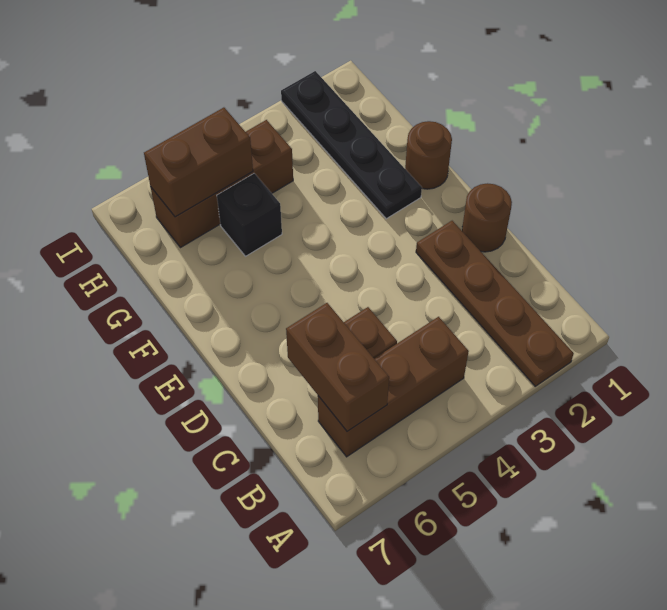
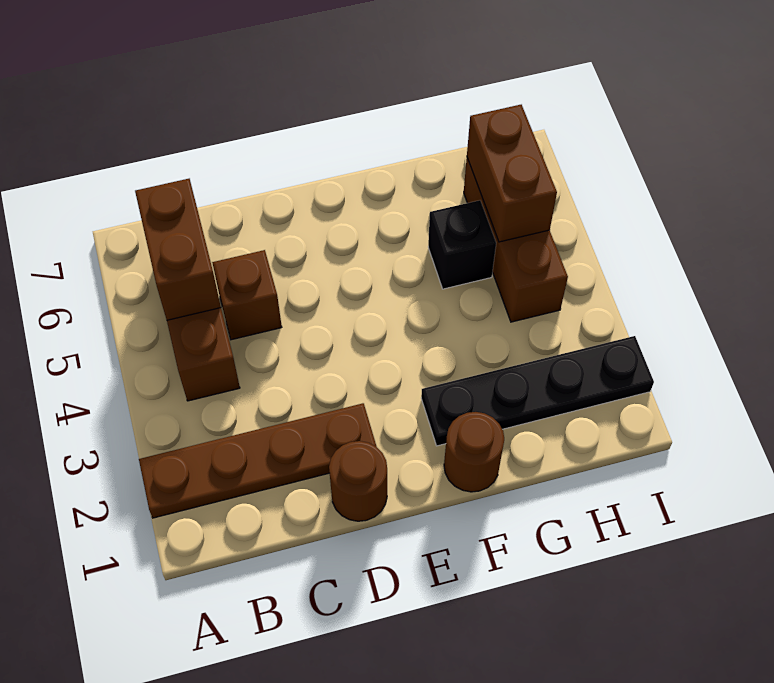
brown 1x2 brick [286,303,389,431] -> brown 1x2 brick turned to [135,179,221,320]

